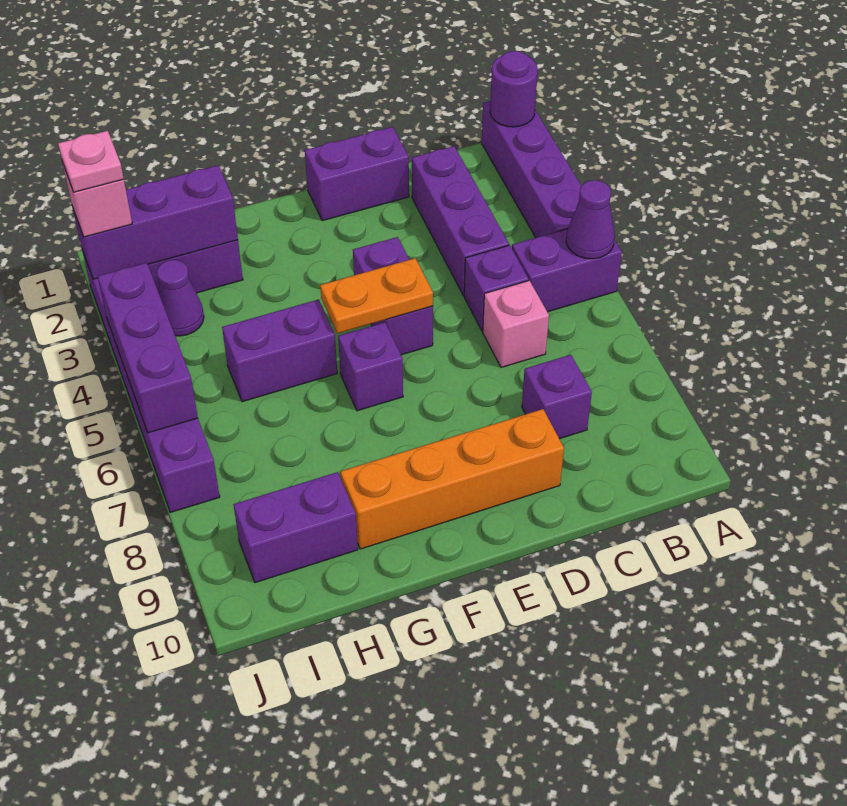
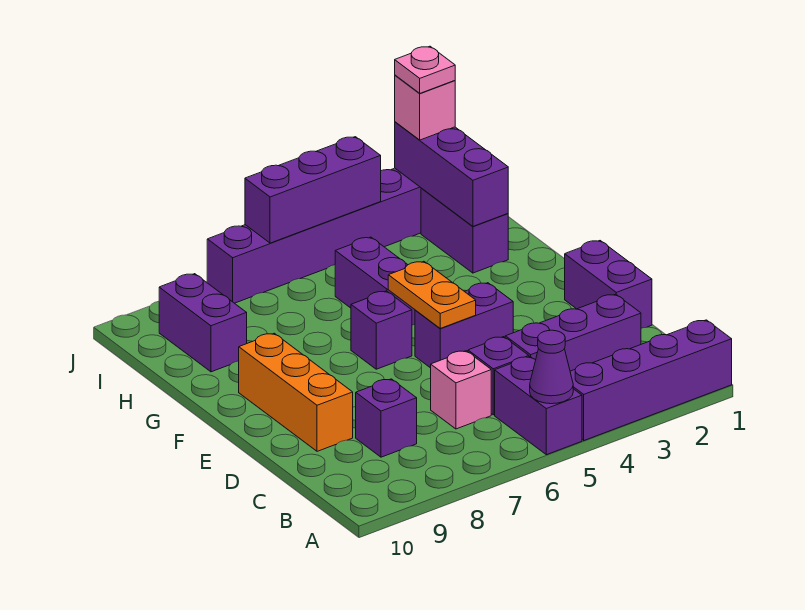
purple 1x1 round brick [490,51,538,127] -> none
orange 1x4 brick [340,409,564,549] -> orange 1x3 brick [239,333,353,451]
purple 1x1 cone [157,260,204,336] -> none

